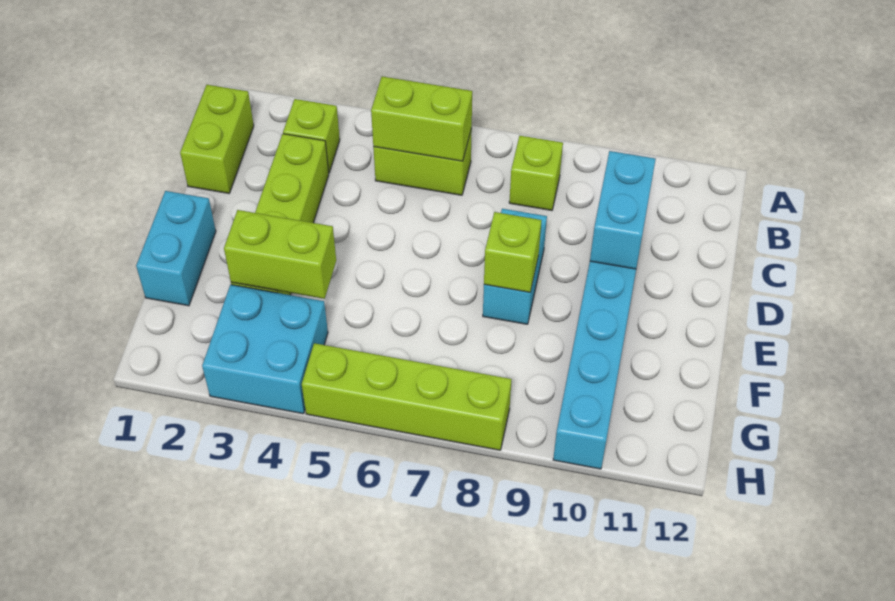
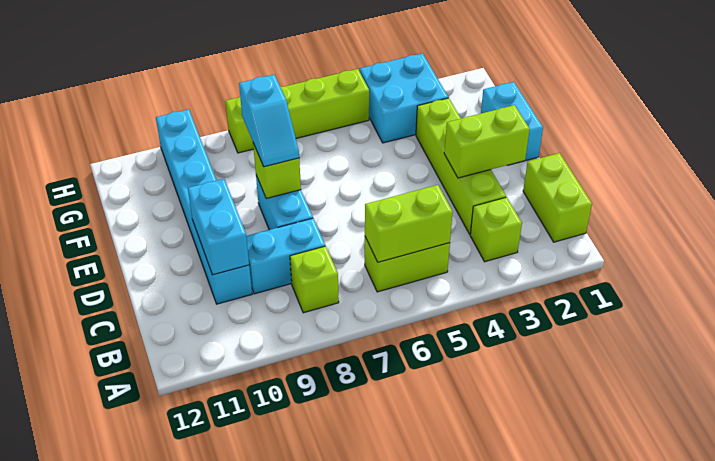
none -> cyan 1x2 brick [246,218,325,294]
none -> cyan 1x2 slope [239,75,299,167]
lime 1x2 brick [224,210,336,299] -> lime 1x2 brick moved to [444,105,530,178]

